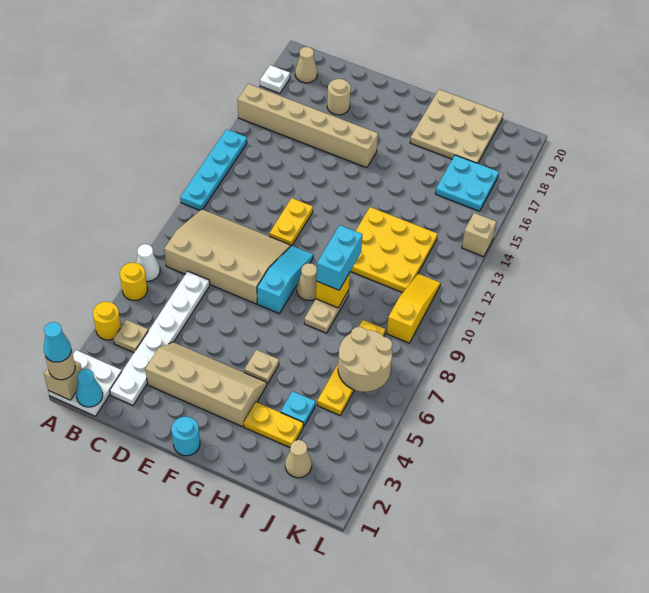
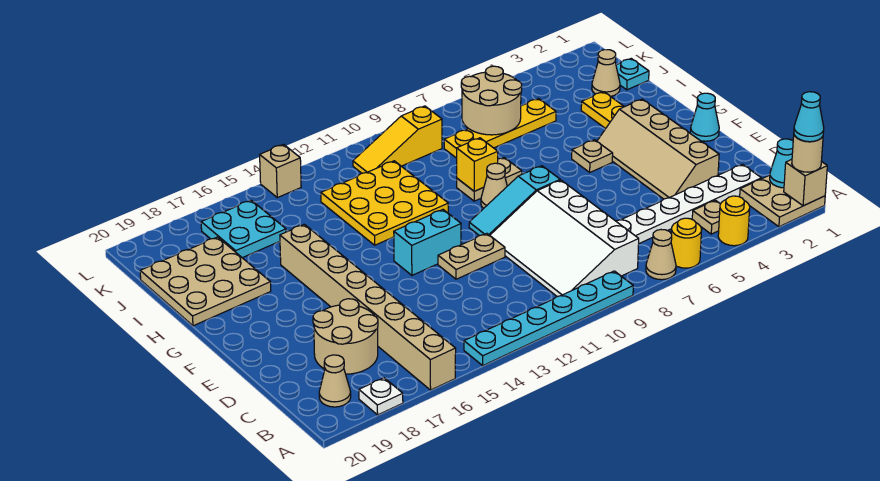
white 2x2 plate [48,350,122,416] -> tan 2x2 plate [740,175,825,227]
white 1x1 cone [136,244,160,281] -> tan 1x1 cone [646,230,676,280]
cyan 1x4 plate [180,129,247,210] -> cyan 1x6 plate [464,271,633,365]
tan 1x6 brick [238,84,378,168] -> tan 1x8 brick [280,224,456,390]
tan 3x4 slope [164,209,291,304] -> white 3x4 slope [490,180,639,297]
tan 1x1 round brick [327,79,351,115] -> tan 2x2 round brick [313,299,378,374]
yellow 1x2 plate [269,198,313,246] -> tan 1x2 plate [438,233,505,279]
cyan 1x1 round brick [172,417,200,456] -> cyan 1x1 cone [690,93,719,141]
cyan 1x2 brick [316,225,362,290] -> cyan 1x2 brick moved to [394,210,461,275]
cyan 1x1 plate [281,391,316,426] -> cyan 1x1 plate moved to [616,59,649,90]

